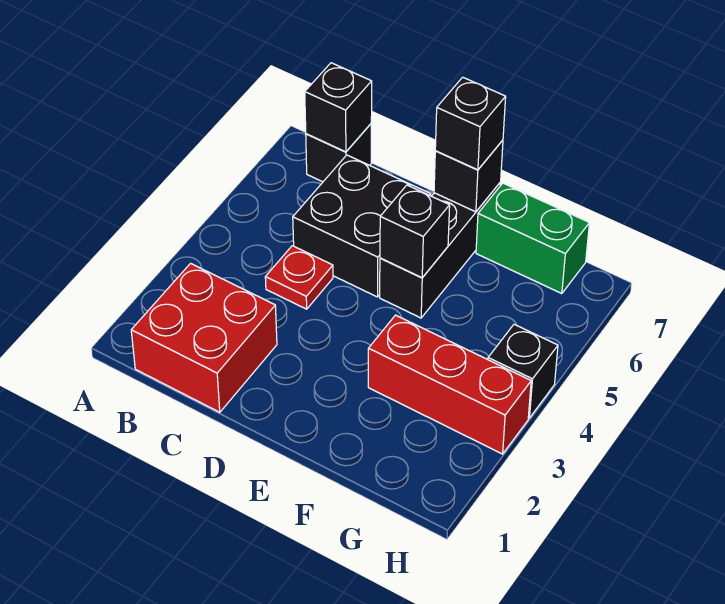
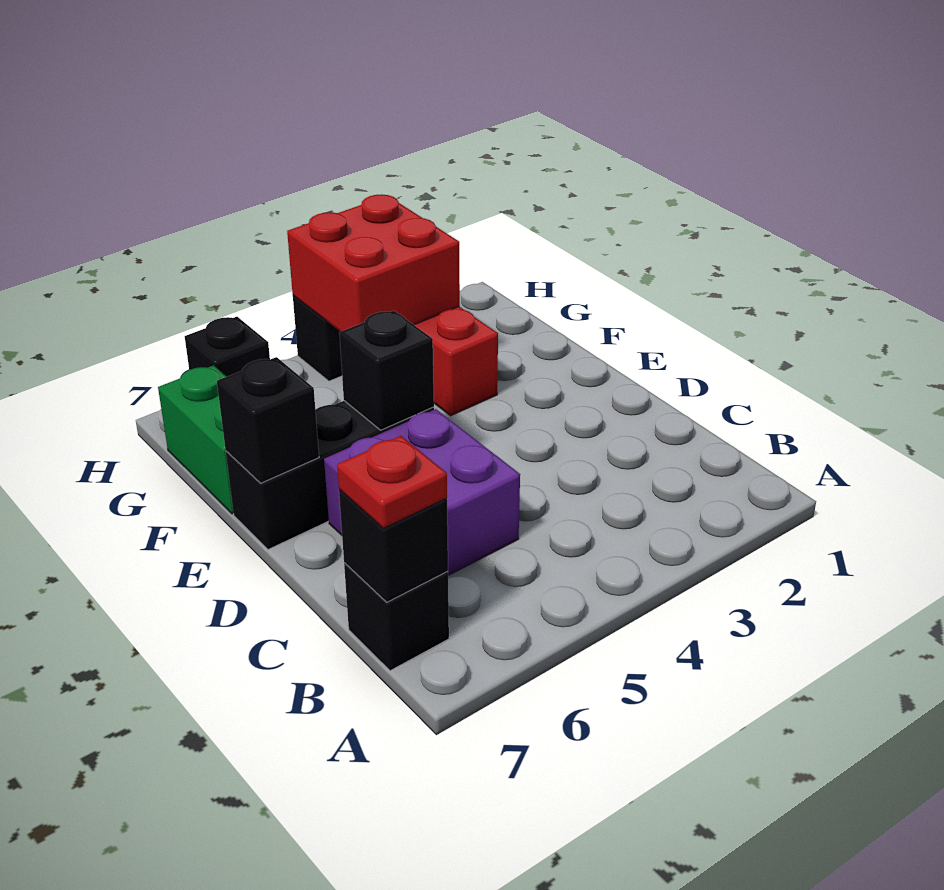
red 2x2 brick [131,263,277,412] -> red 2x2 brick moved to [287,194,460,332]
red 1x1 plate [265,246,333,309] -> red 1x1 plate moved to [337,436,447,528]
black 2x2 brick [293,155,431,297] -> purple 2x2 brick [324,409,520,576]
black 1x1 brick [435,77,506,170] -> black 1x1 brick moved to [185,317,270,377]

